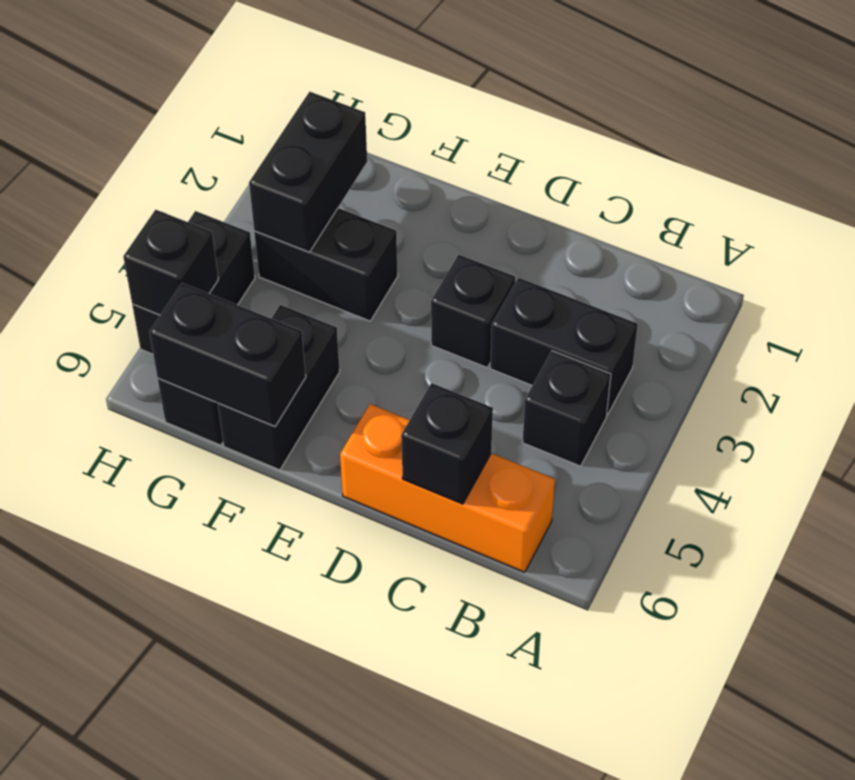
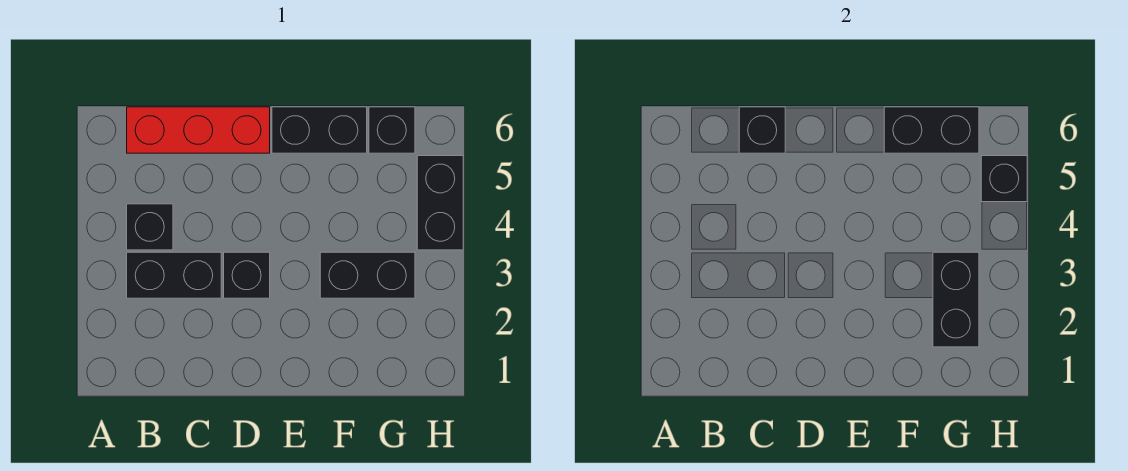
orange 1x3 brick [340,404,555,572] -> red 1x3 brick [127,107,270,153]
black 1x2 brick [218,305,340,470] -> black 1x2 brick turned to [272,107,367,153]

